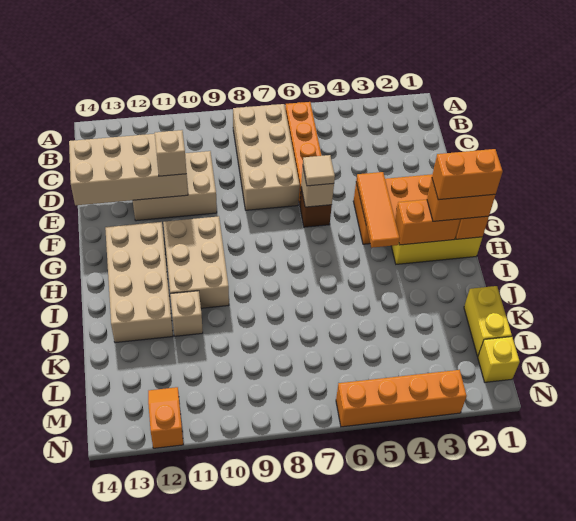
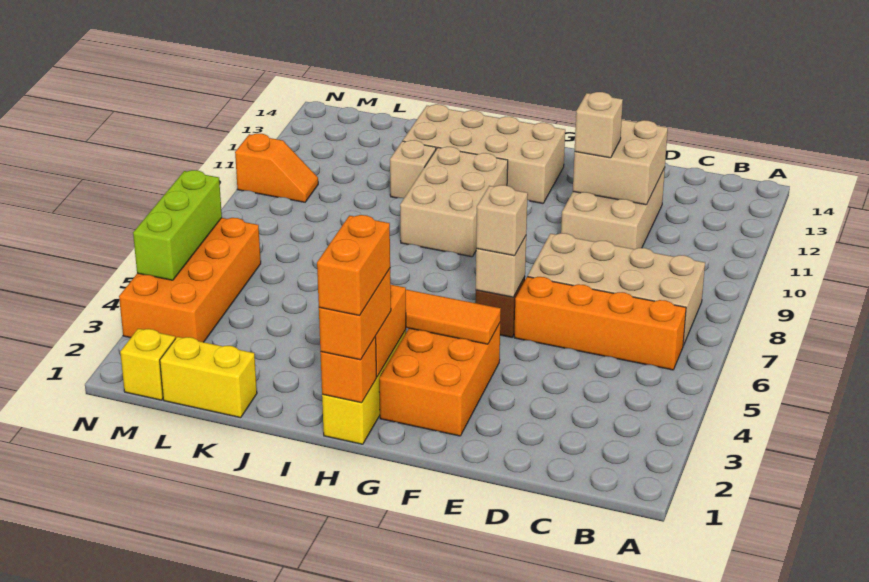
tan 2x4 brick [69,134,188,205] -> tan 2x2 brick [573,120,668,205]
tan 1x1 tile [303,155,335,186] -> tan 1x1 brick [476,185,528,256]
tan 2x3 brick [163,216,229,308] -> tan 2x3 brick turned to [400,147,508,257]
orange 1x2 slope [148,387,183,448] -> orange 1x2 slope moved to [235,134,318,202]
orange 1x4 brick [336,370,467,427] -> orange 2x4 brick [119,218,261,342]
none -> lime 1x3 brick [133,170,222,280]

